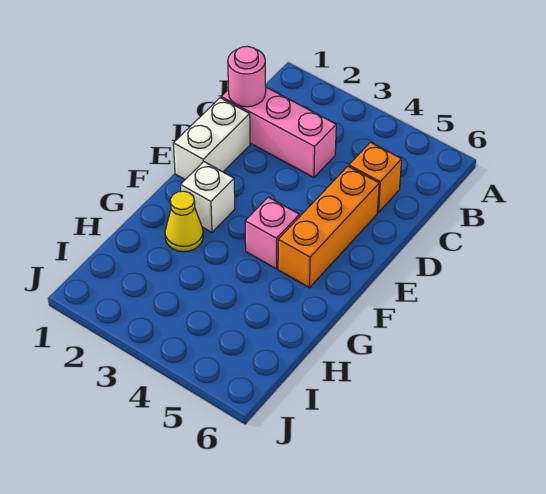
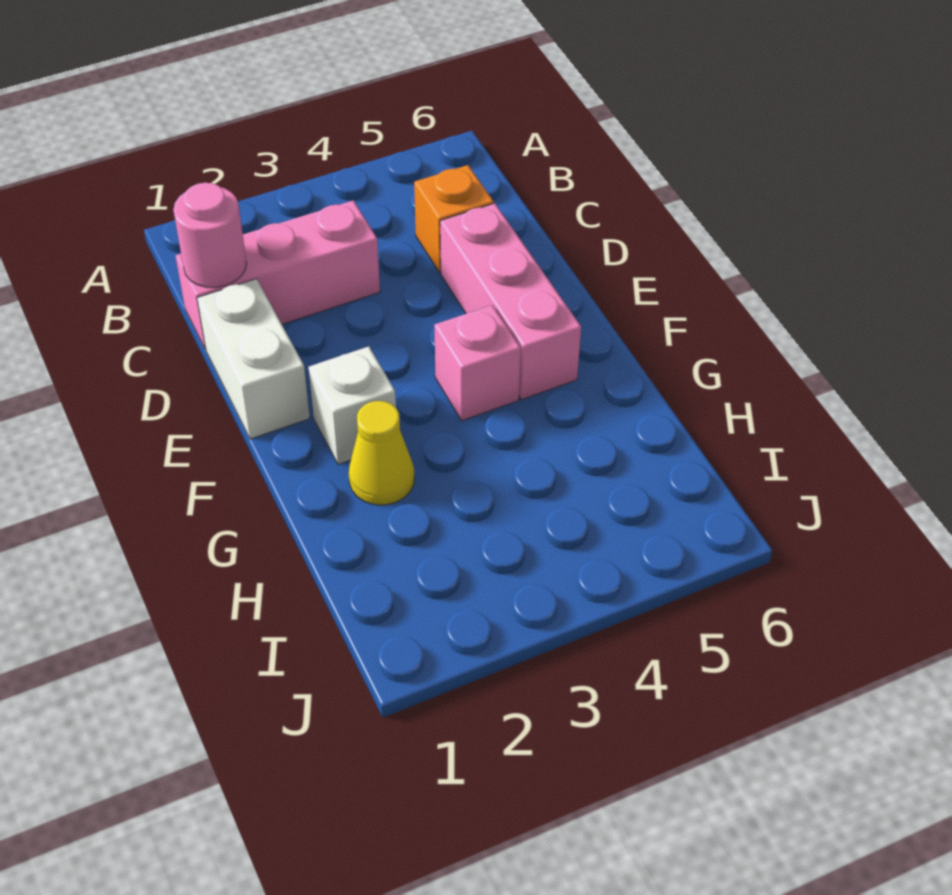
orange 1x3 brick [278,166,379,288] -> pink 1x3 brick [440,203,581,400]

